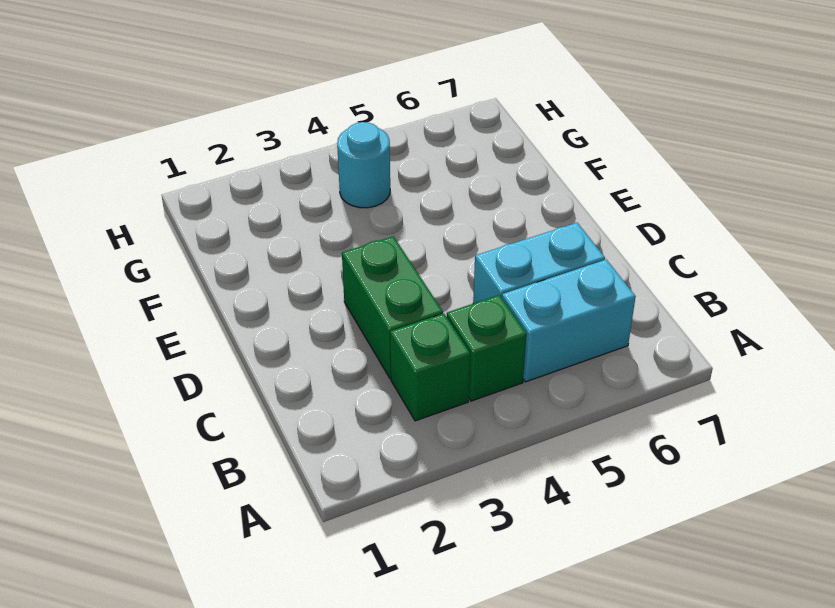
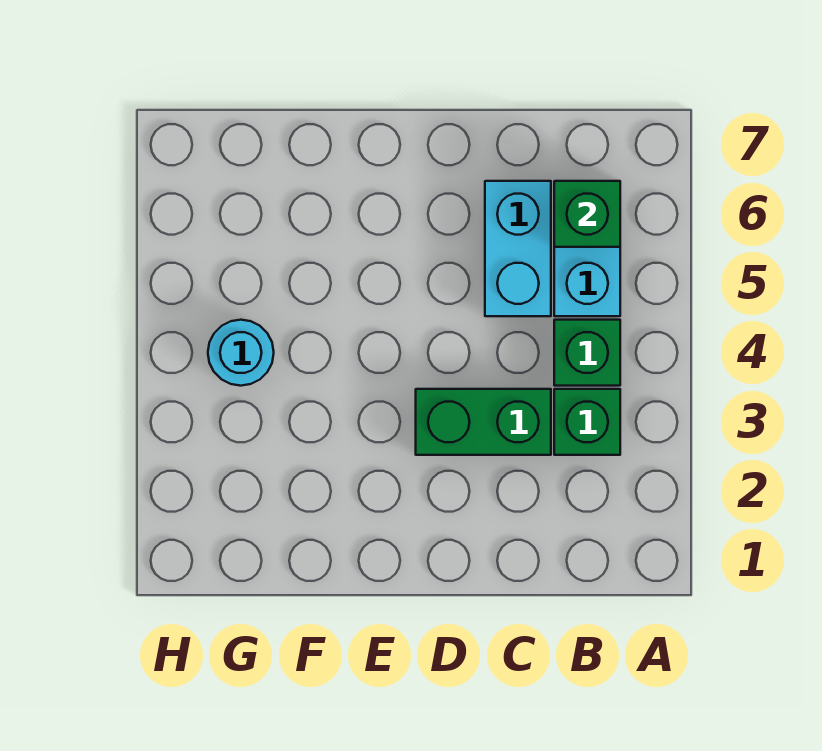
none -> green 1x1 brick [554,181,620,247]

